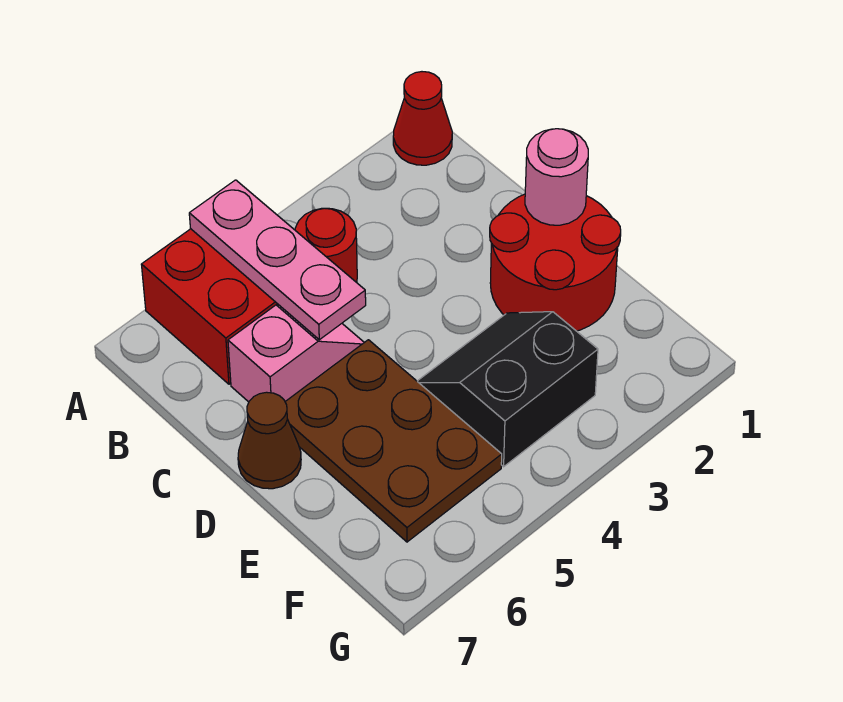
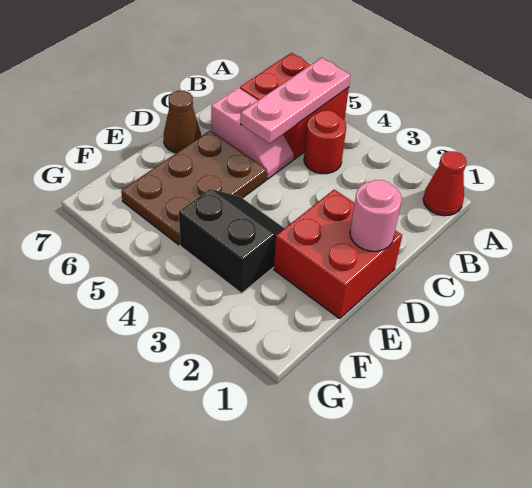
red 2x2 round brick [490,194,621,331] -> red 2x2 brick [274,190,402,319]

